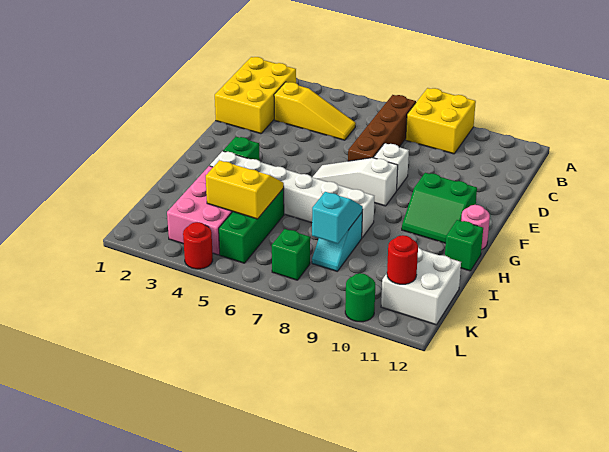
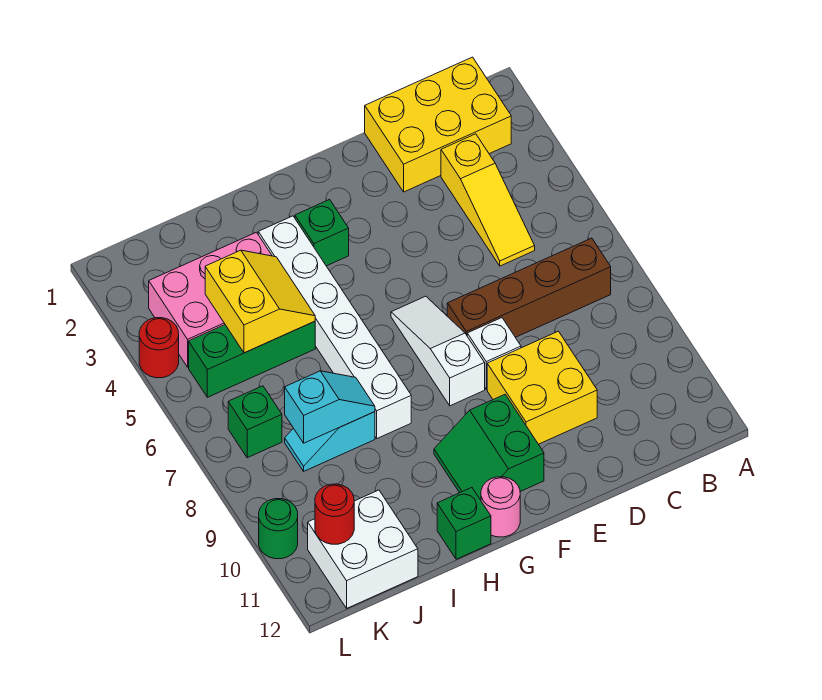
yellow 2x2 brick [406,88,476,154] -> yellow 2x2 brick moved to [487,331,597,444]

